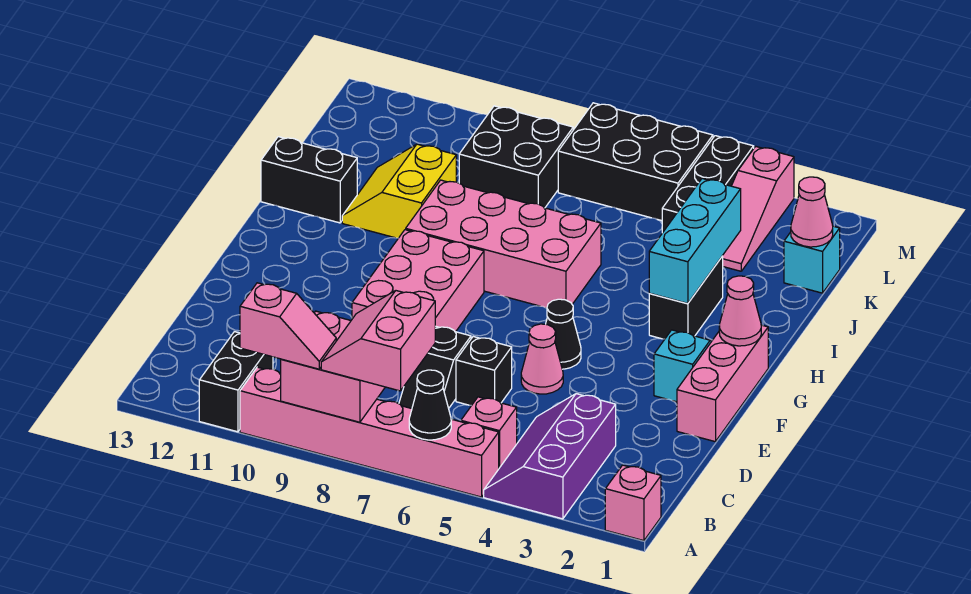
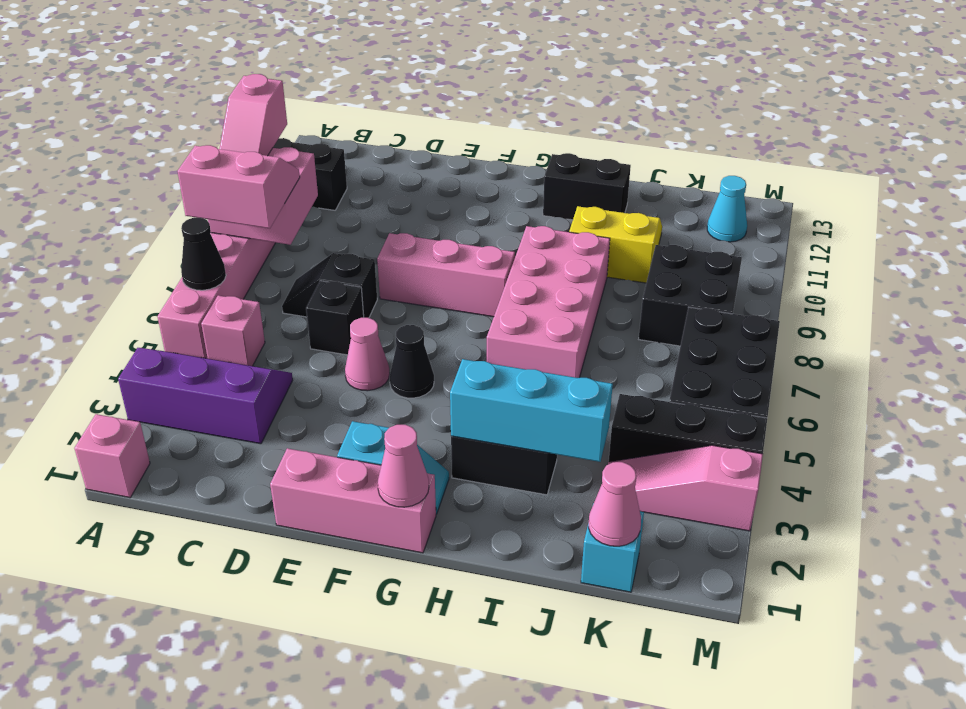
pink 2x3 brick [352,230,484,332] -> pink 1x3 brick [377,233,515,317]
black 1x2 brick [261,137,357,223] -> black 1x2 brick turned to [543,153,631,220]
none -> cyan 1x1 cone [707,176,747,242]

